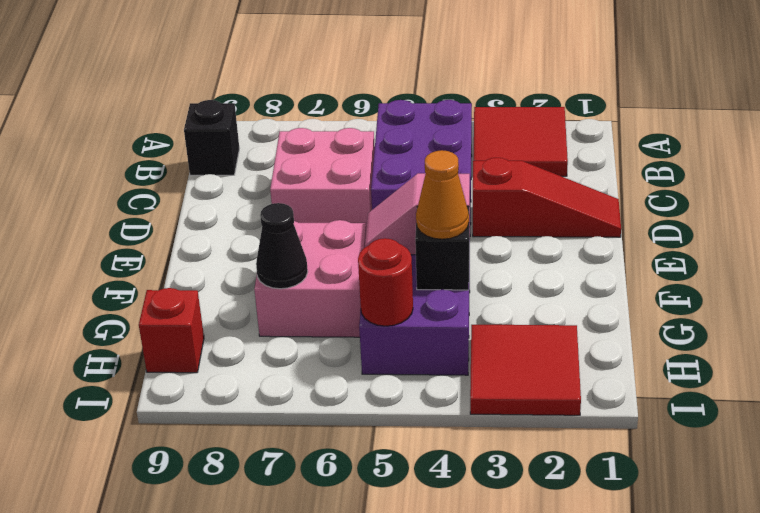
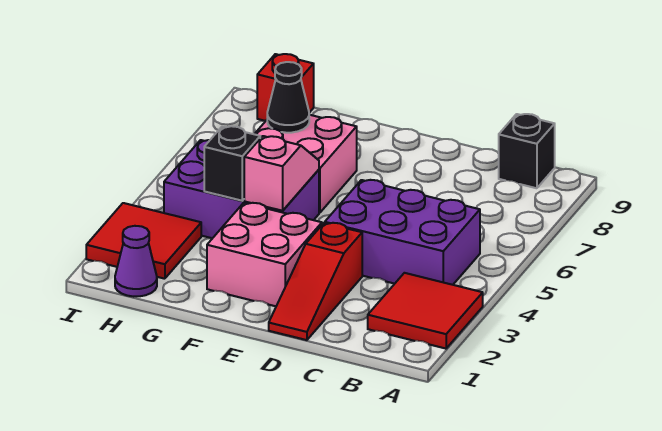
pink 2x2 brick [270,128,375,228] -> pink 2x2 brick moved to [207,203,322,306]
orange 1x1 cone [416,150,469,239] -> none
none -> purple 1x1 cone [115,226,157,297]
red 1x1 round brick [358,238,413,326] -> none

